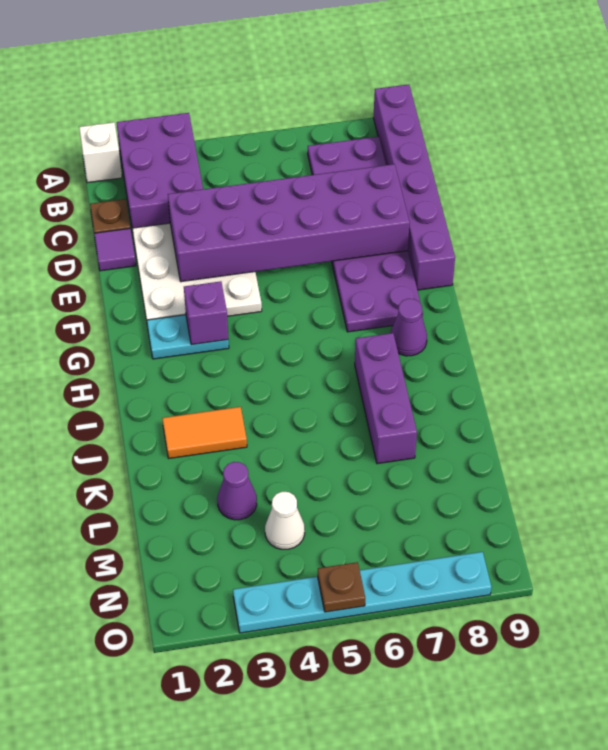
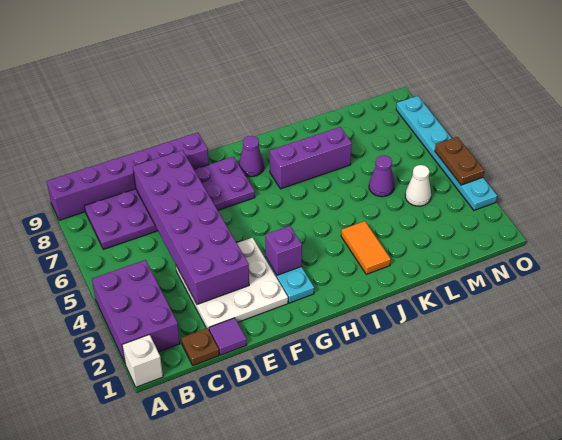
purple 2x3 brick [117,113,203,232] -> purple 2x3 brick turned to [92,260,180,363]
purple 1x1 cone [217,462,257,520] -> purple 1x1 cone moved to [369,155,395,197]
brown 1x1 plate [318,562,365,612] -> brown 1x2 plate [435,137,484,185]

